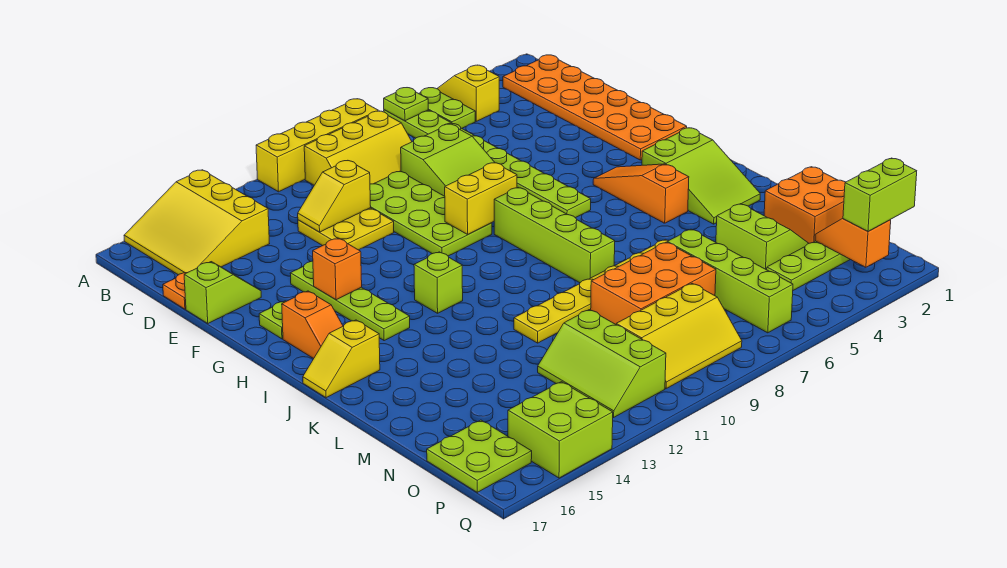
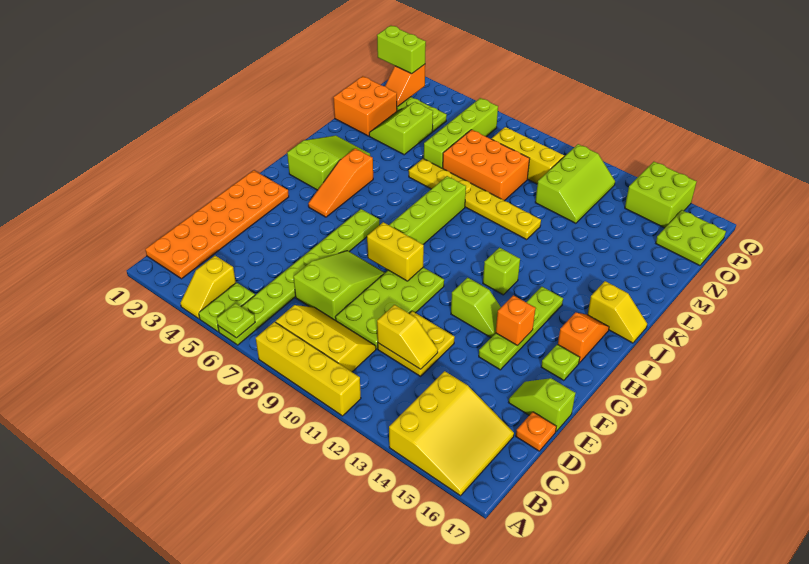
none -> lime 1x2 slope [451,278,501,338]

